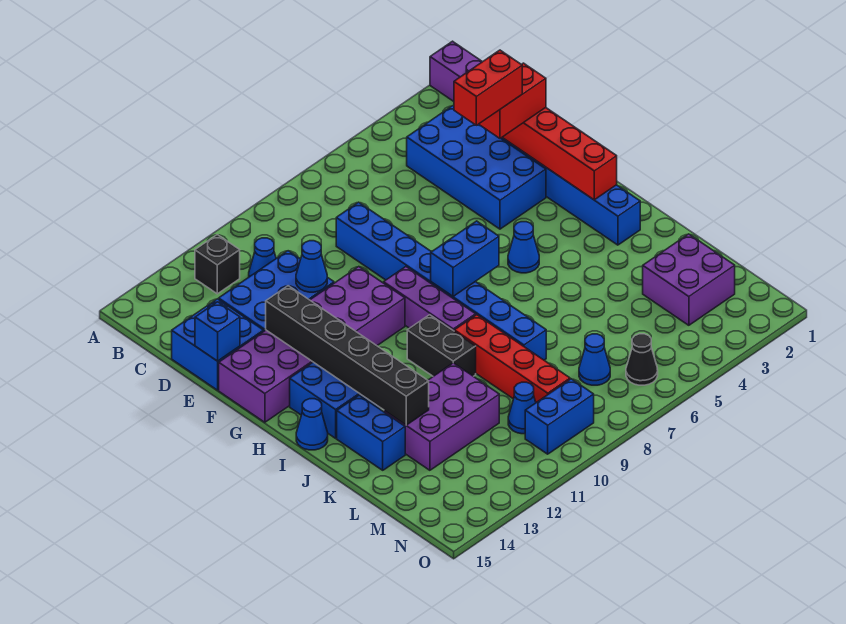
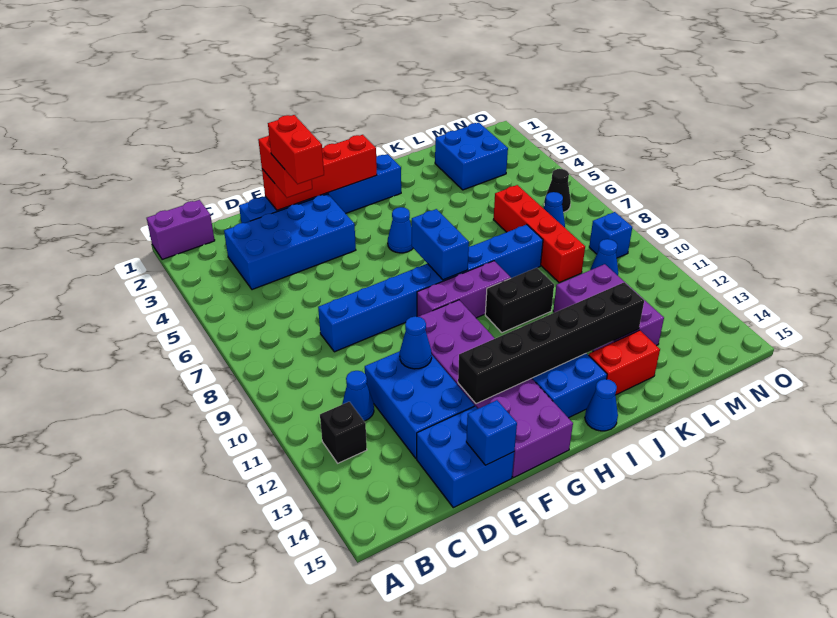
red 1x4 brick [454,315,570,402] -> red 1x4 brick turned to [493,185,585,283]
blue 1x2 brick [337,395,405,470] -> red 1x2 brick [589,330,660,395]
purple 2x2 brick [643,234,735,325] -> blue 2x2 brick [435,123,508,190]
blue 1x2 brick [525,379,594,454] -> blue 1x1 brick [589,212,632,258]

